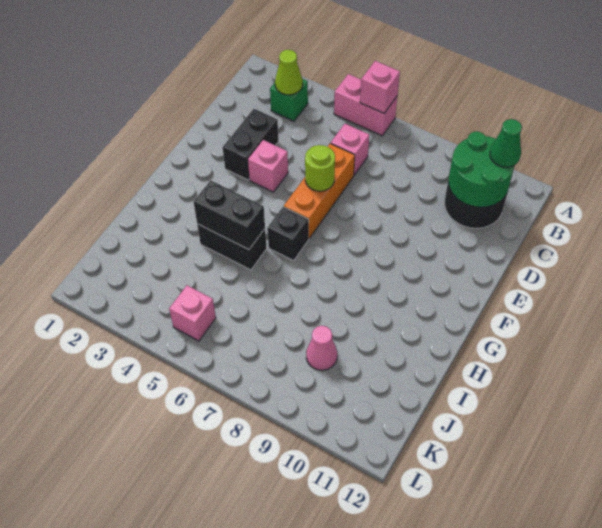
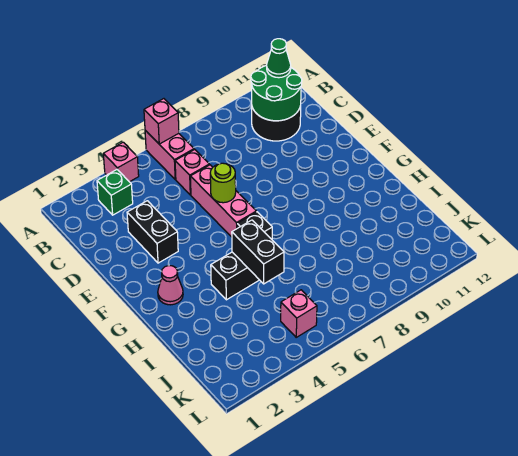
pink 1x2 brick [334,74,398,136] -> pink 1x2 brick turned to [145,130,194,179]
lime 1x1 cone [275,50,303,95] -> none
orange 1x3 brick [284,143,355,238] -> pink 1x3 brick [190,165,256,237]
pink 1x1 brick [248,140,288,192] -> pink 1x1 brick moved to [103,142,139,182]
black 1x2 brick [194,180,265,250] -> black 1x2 brick turned to [232,220,284,284]
pink 1x1 cone [306,326,337,370] -> pink 1x1 cone moved to [158,266,183,305]

